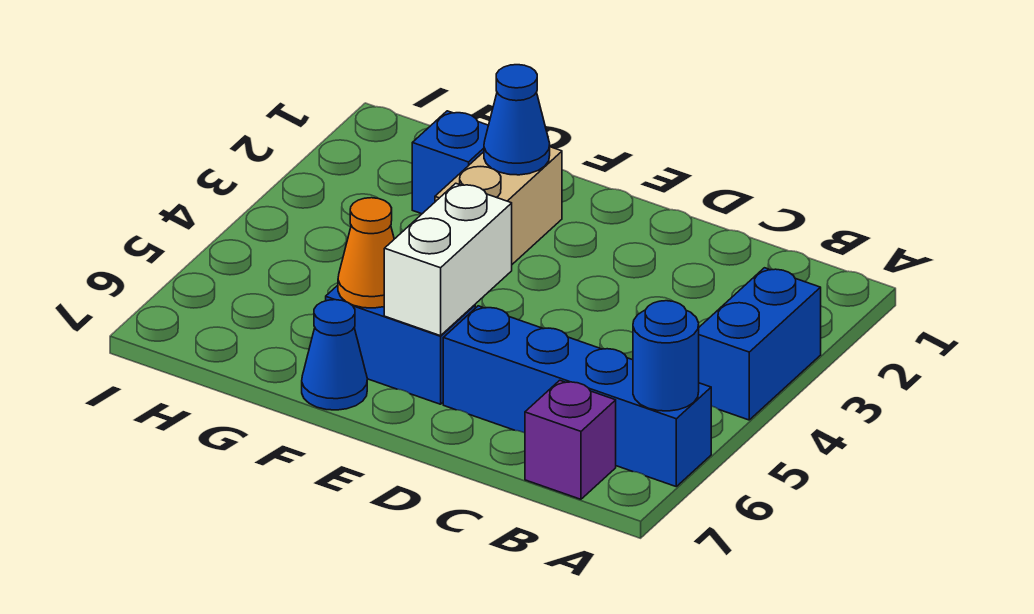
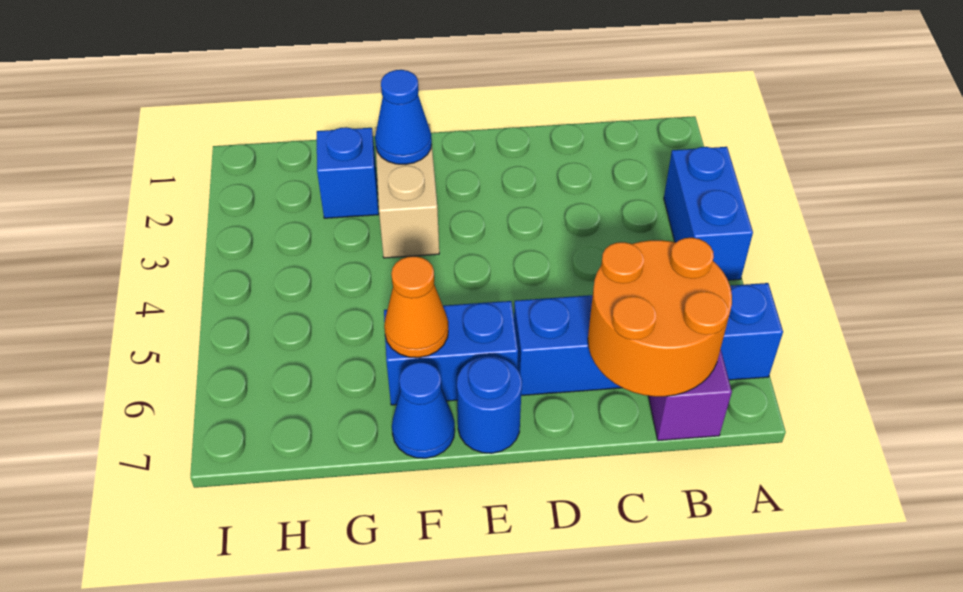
blue 1x1 round brick [633,301,699,411] -> blue 1x1 round brick moved to [457,356,522,453]
none -> orange 2x2 round brick [588,238,732,397]
white 1x2 brick [384,183,512,336] -> none

